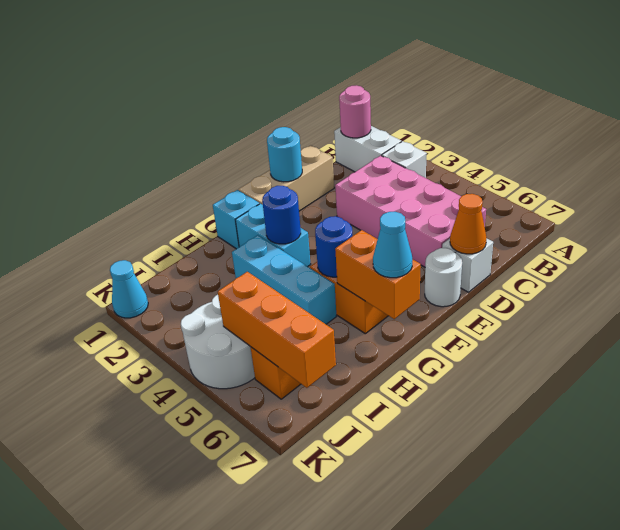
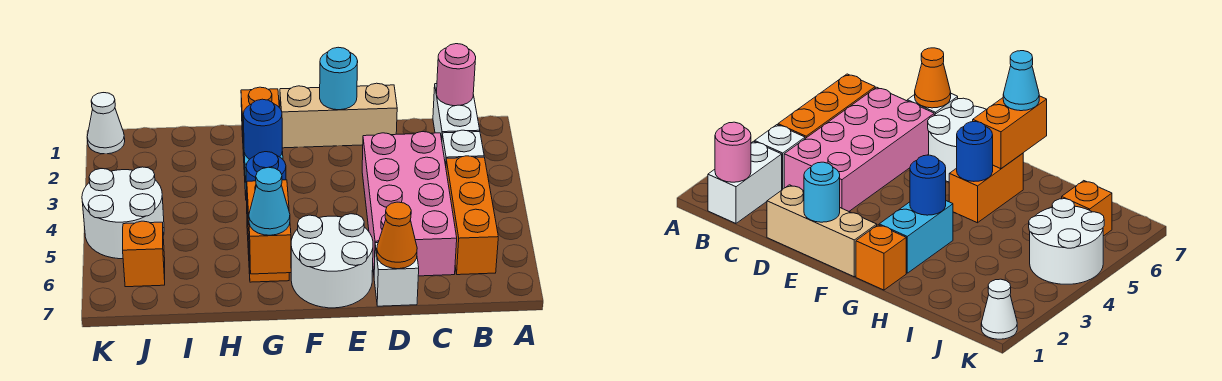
white 1x1 round brick [425,248,462,307] -> white 2x2 round brick [291,214,373,308]
cyan 1x1 brick [213,190,259,249] -> orange 1x1 brick [241,87,279,137]
cyan 1x3 brick [232,235,336,324] -> none
orange 1x3 brick [218,272,336,388] -> orange 1x3 brick moved to [446,156,498,275]
cyan 1x1 cone [110,260,148,318] -> white 1x1 cone [87,93,125,154]

